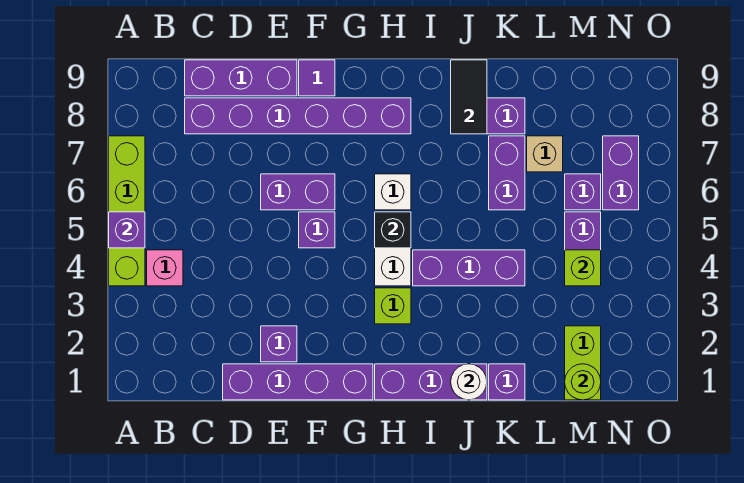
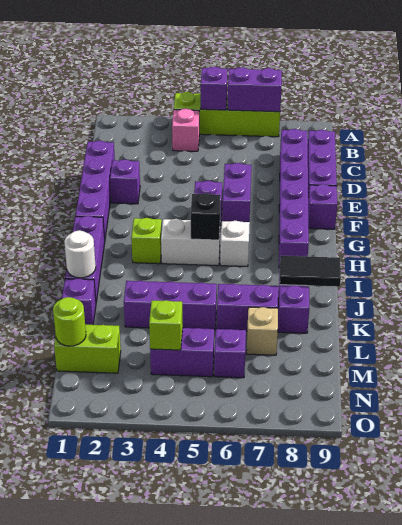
purple 1x1 tile [299,60,335,96] -> purple 1x1 brick [308,184,337,229]
purple 1x3 brick [413,250,525,286] -> purple 1x3 brick turned to [124,281,217,330]
purple 1x2 brick [603,136,639,210] -> purple 1x2 brick moved to [228,67,282,112]

